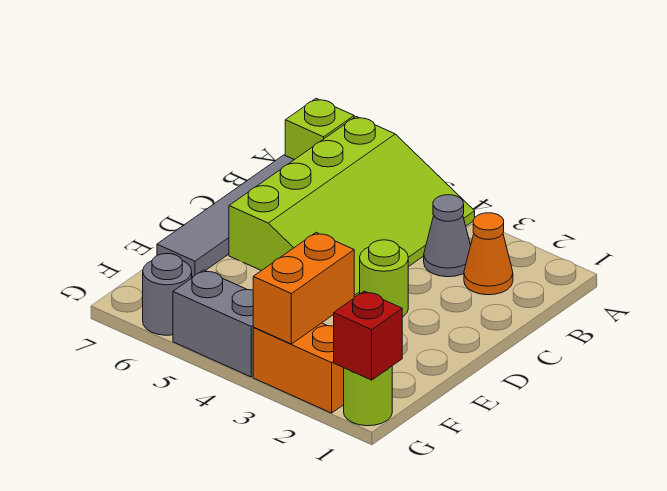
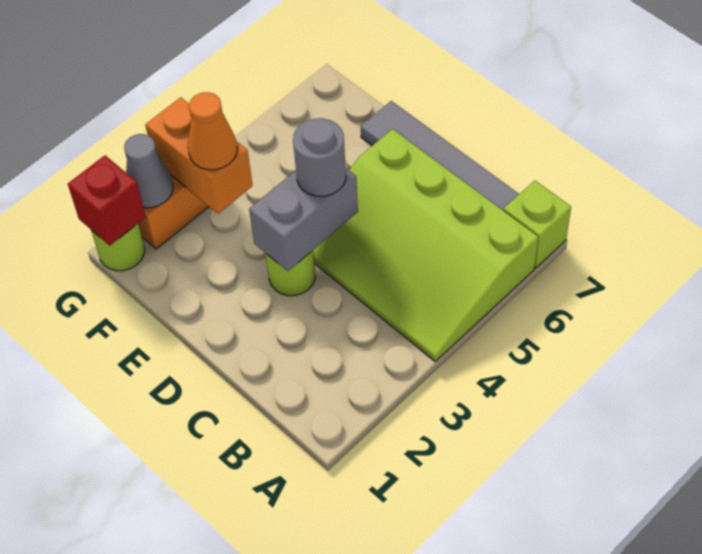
orange 1x1 cone [464,213,513,295] -> orange 1x1 cone moved to [188,92,237,170]
grey 1x1 cone [424,195,471,277] -> grey 1x1 cone moved to [124,134,173,208]
grey 1x2 brick [173,270,254,377] -> grey 1x2 brick moved to [249,168,358,271]
grey 1x1 round brick [143,254,192,335] -> grey 1x1 round brick moved to [293,118,346,196]

